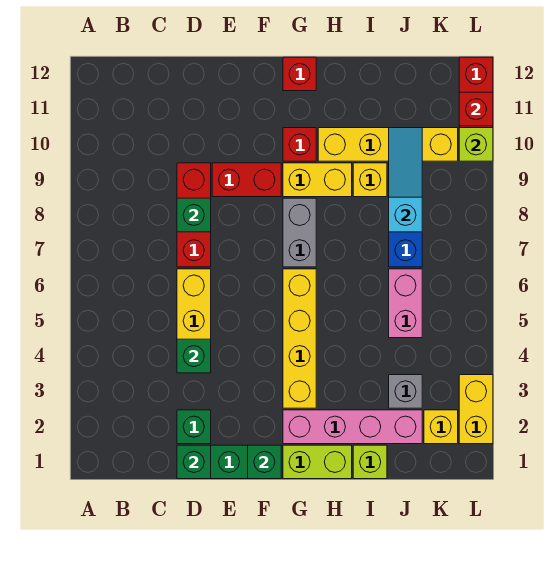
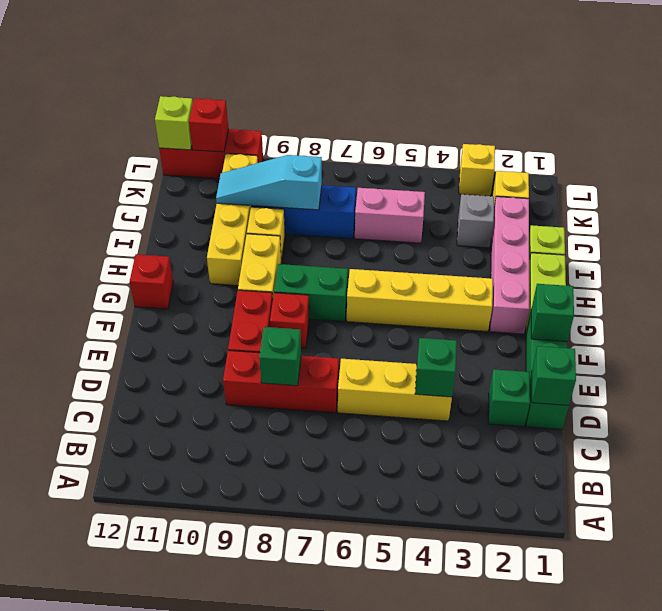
grey 1x2 brick [283,198,316,267] -> green 1x2 brick [274,264,348,322]
red 1x1 brick [283,128,316,161] -> red 1x1 brick moved to [270,293,309,348]
yellow 1x2 brick [459,375,493,444] -> yellow 1x1 brick [459,144,495,196]
lime 1x1 brick [459,128,493,161] -> lime 1x1 brick moved to [155,96,193,150]

